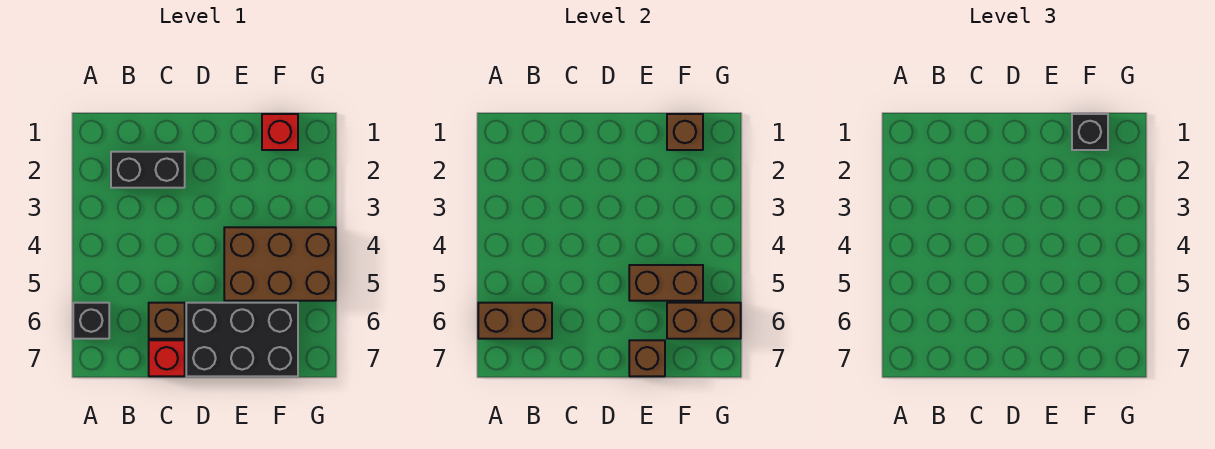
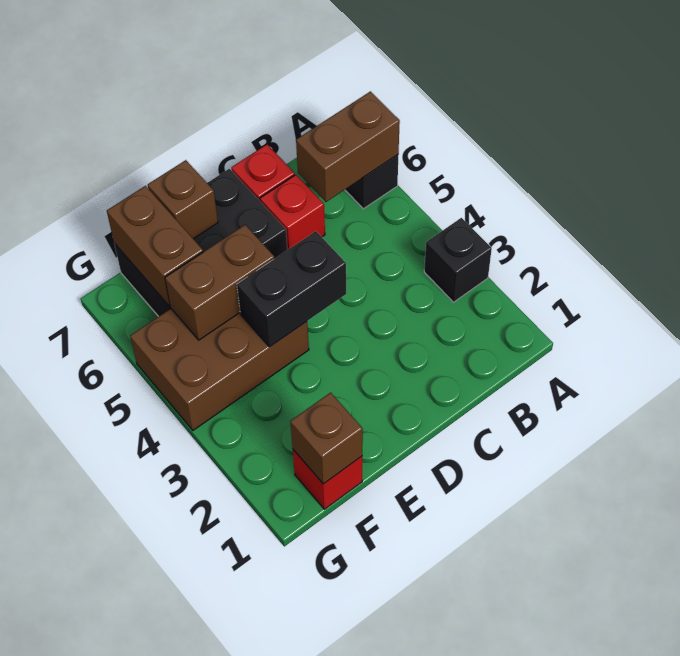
black 1x2 brick [111,152,185,188] -> black 1x2 brick moved to [237,231,346,347]
brown 1x1 brick [149,303,185,339] -> red 1x1 brick [260,175,325,250]
black 1x1 brick [1072,114,1108,150] -> black 1x1 brick moved to [424,218,492,302]
brown 1x2 brick [667,303,741,339] -> brown 1x2 brick turned to [107,186,203,306]

